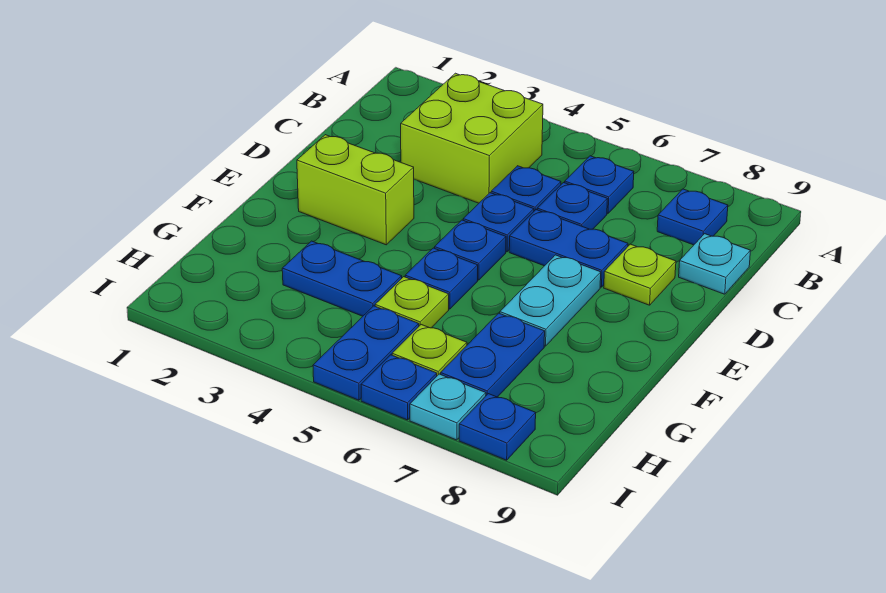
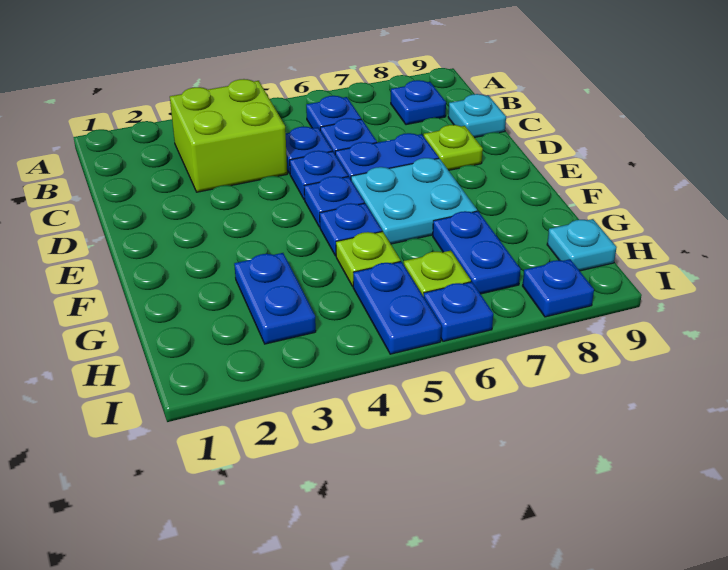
lime 1x2 brick [297,135,414,245] -> none
cyan 1x2 plate [500,255,601,346] -> cyan 2x2 plate [351,158,477,244]
blue 1x2 plate [282,241,402,316] -> blue 1x2 plate turned to [234,253,316,344]
cyan 1x1 plate [410,374,486,440] -> cyan 1x1 plate moved to [547,219,617,271]

